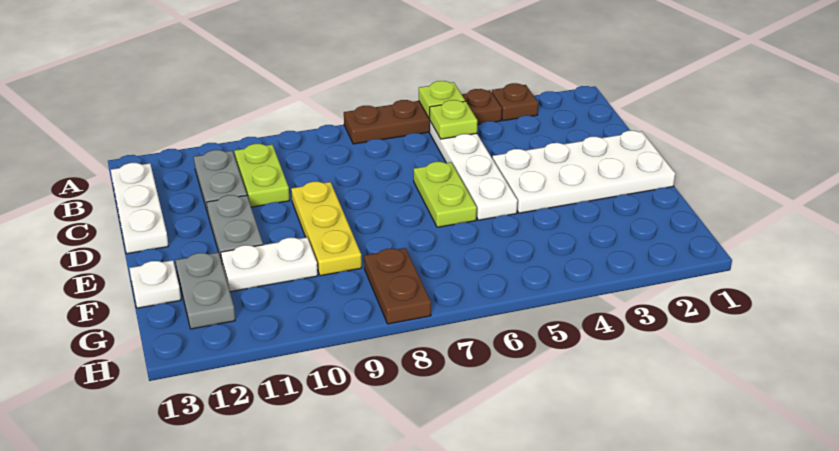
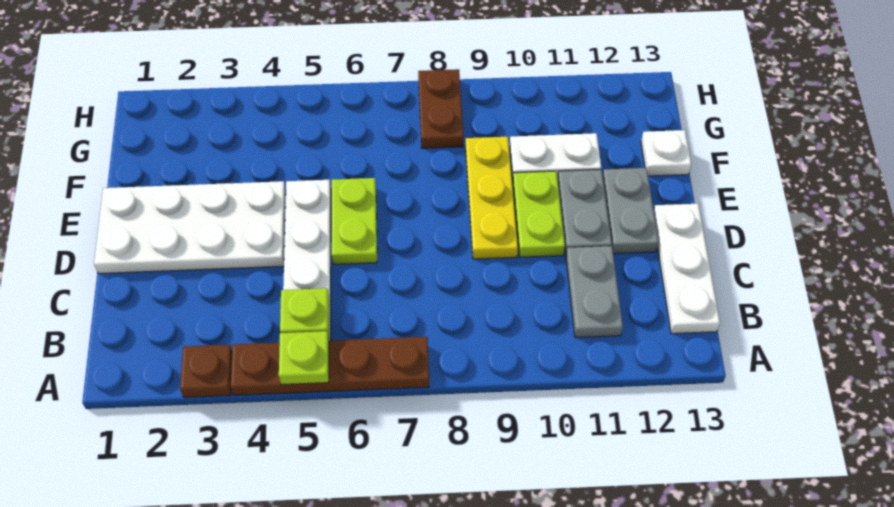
lime 1x2 plate [234,144,290,207] -> lime 1x2 plate moved to [513,171,565,257]
grey 1x2 plate [176,252,235,329] -> grey 1x2 plate moved to [603,168,658,254]

